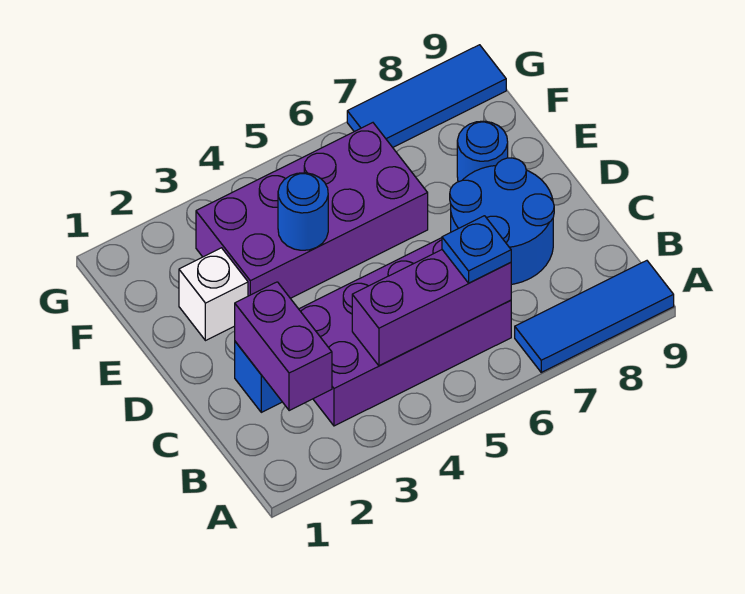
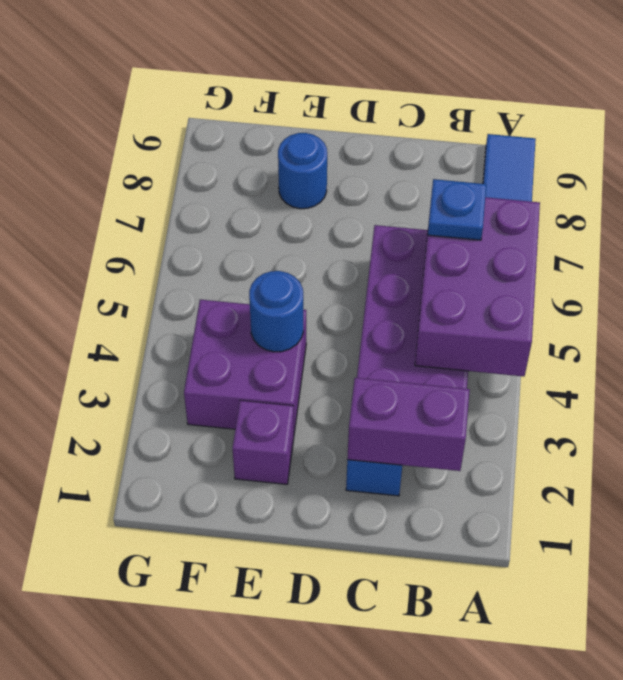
purple 1x3 brick [352,250,511,366] -> purple 2x3 brick [415,197,540,376]
blue 2x2 round brick [450,158,554,284] -> none
white 1x1 brick [179,248,248,341] -> purple 1x1 brick [232,400,294,484]
purple 2x4 brick [196,123,428,298] -> purple 2x2 brick [184,300,306,433]
blue 1x3 tile [347,45,506,147] -> none

